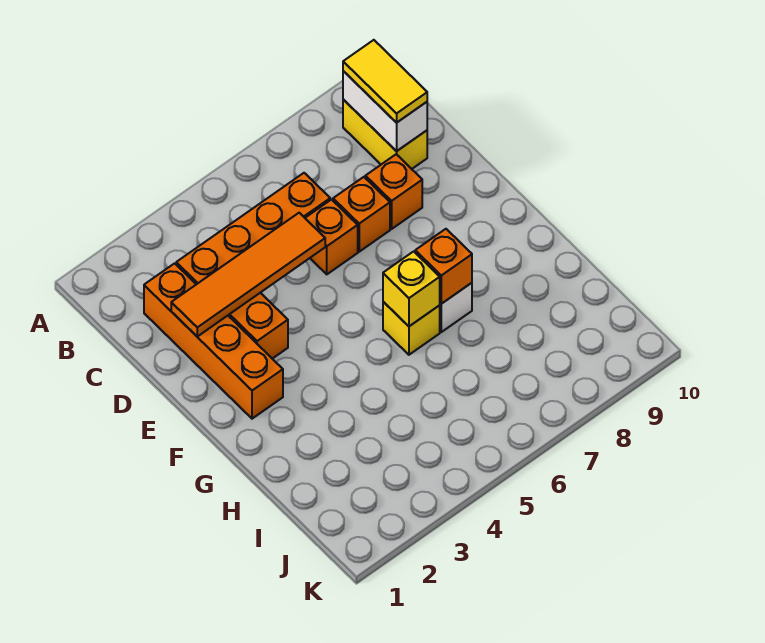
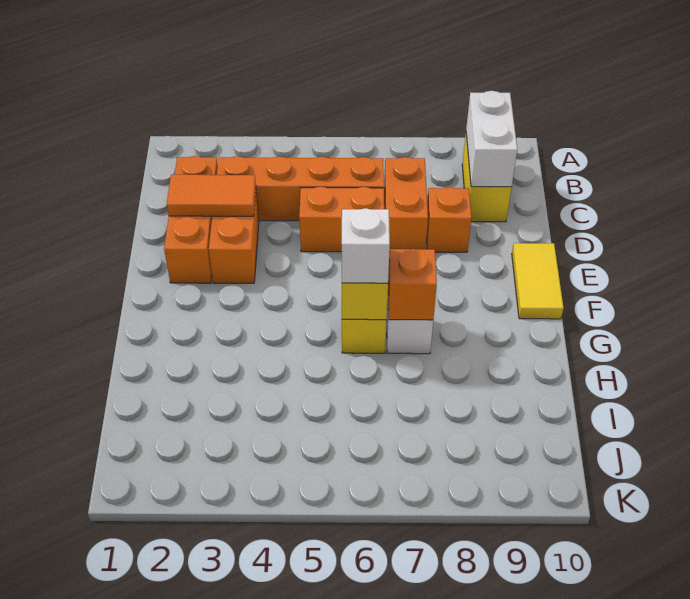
yellow 1x2 tile [343,40,427,123] -> yellow 1x2 tile moved to [512,243,564,319]
orange 1x4 brick [144,263,283,419] -> orange 1x3 brick [164,156,218,283]
orange 1x4 tile [171,213,325,336] -> orange 1x2 tile [167,175,256,216]
orange 1x1 brick [305,200,358,274] -> orange 1x2 brick [299,187,384,252]
orange 1x1 brick [333,177,390,252] -> orange 1x2 brick [384,157,428,249]
none -> white 1x1 brick [342,208,390,283]

